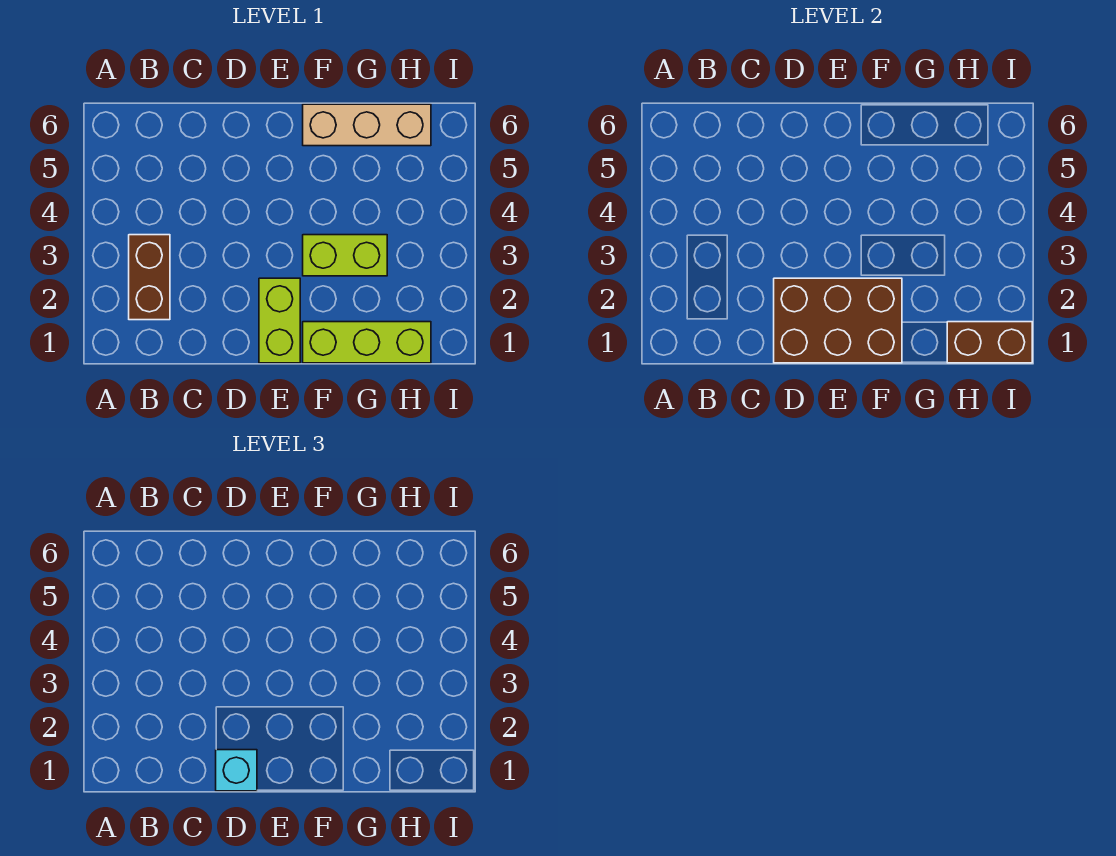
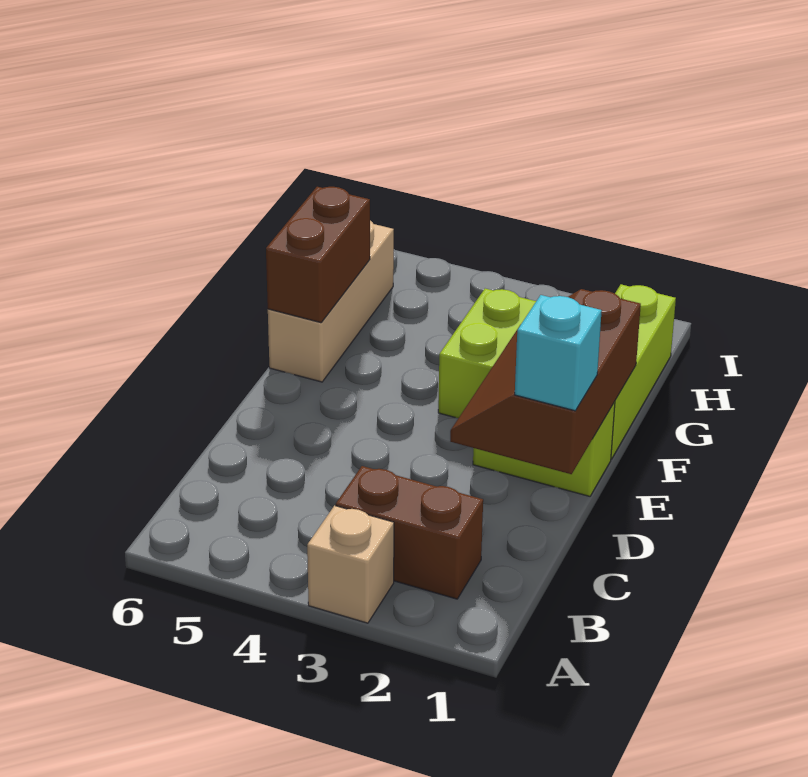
none -> tan 1x1 brick [307,506,394,623]
brown 2x3 brick [774,278,902,363] -> brown 2x3 slope [450,289,641,474]
brown 1x2 brick [947,322,1032,363] -> brown 1x2 brick moved to [266,187,370,323]

